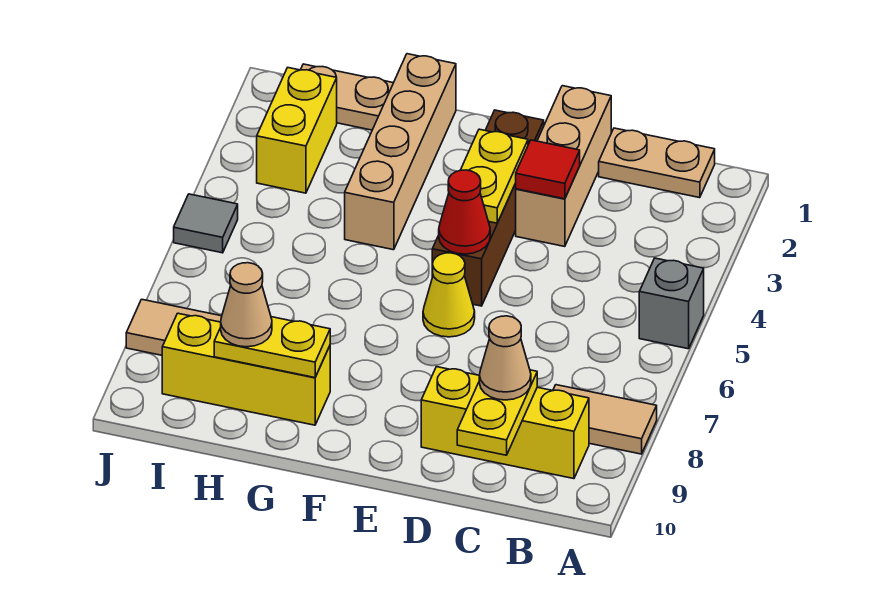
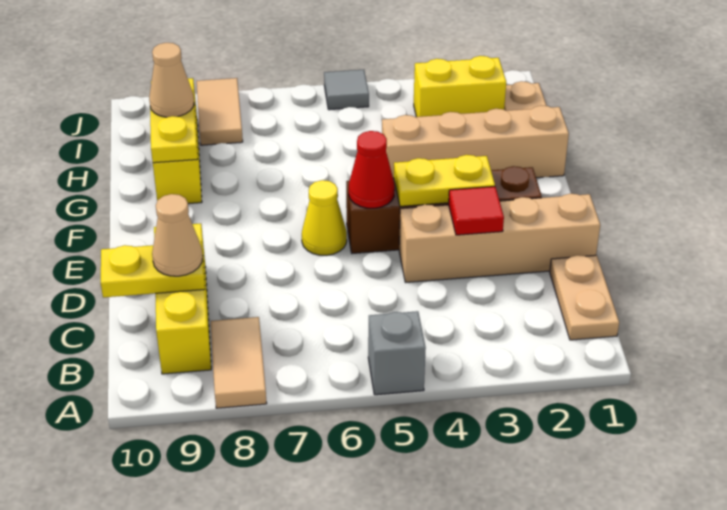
tan 1x3 brick [516,86,611,247] -> tan 1x4 brick [399,194,600,282]

